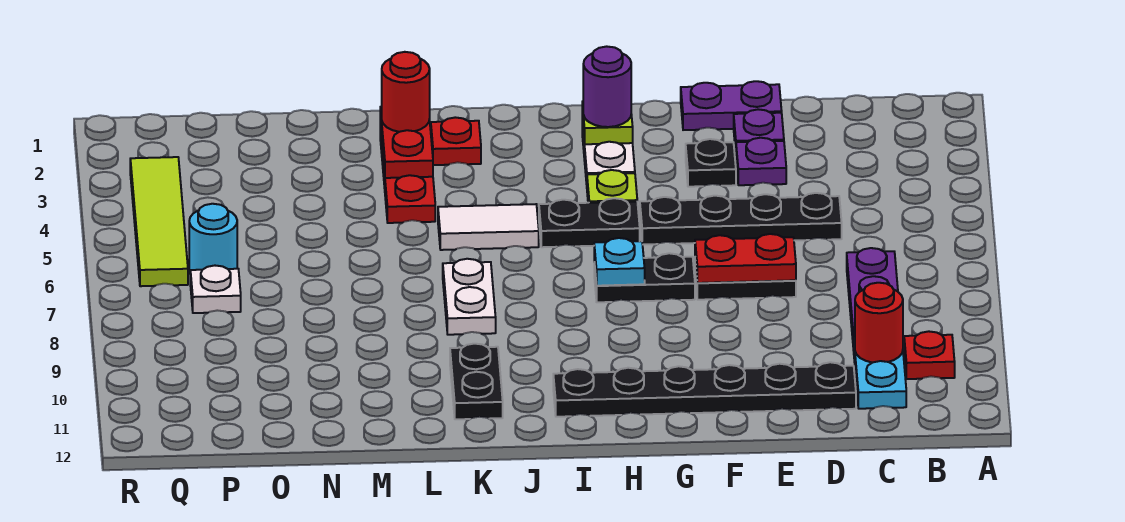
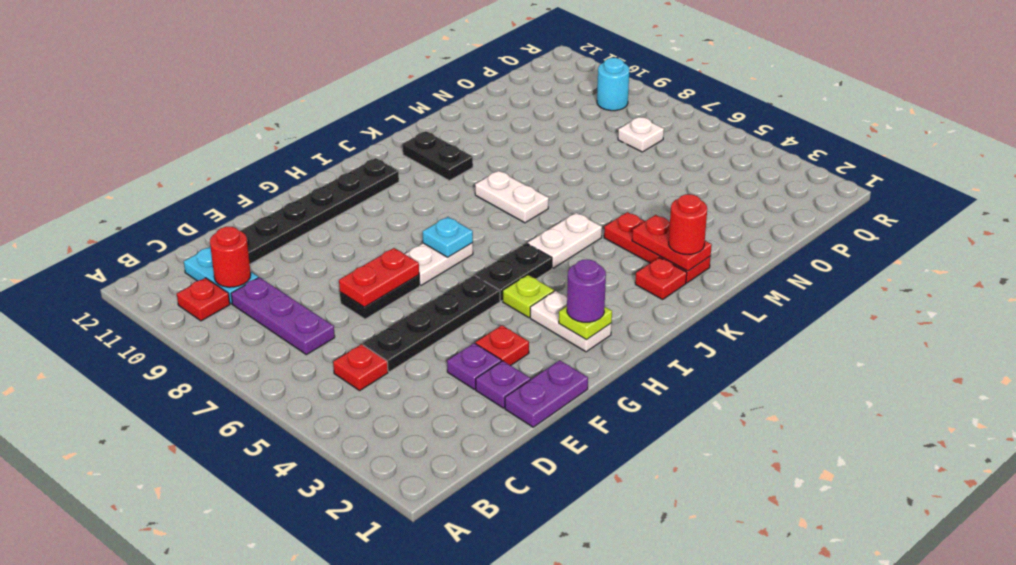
none -> red 1x1 plate [333,344,388,391]
black 1x1 plate [686,139,736,187] -> red 1x1 plate [476,325,529,366]
black 1x2 plate [594,253,695,302] -> white 1x2 plate [405,243,473,285]
white 1x2 tile [438,204,539,250] -> white 1x2 plate [528,213,602,268]
cyan 1x1 round brick [189,204,237,272] -> cyan 1x1 round brick moved to [597,58,629,111]
lime 1x4 tile [130,157,188,286] -> none

